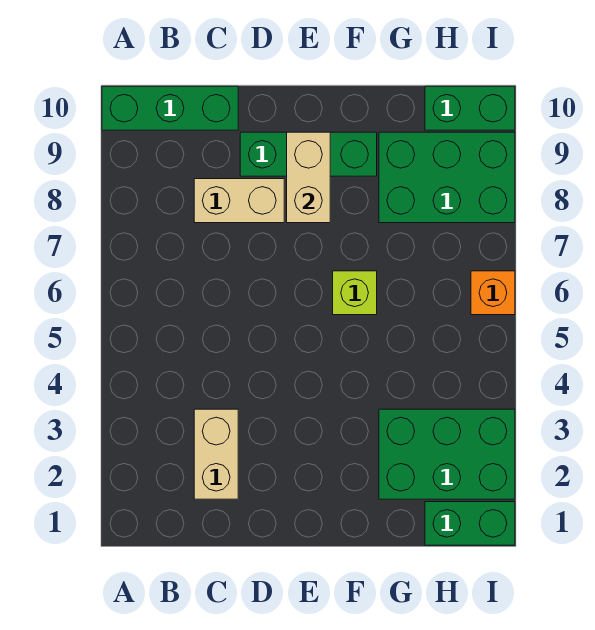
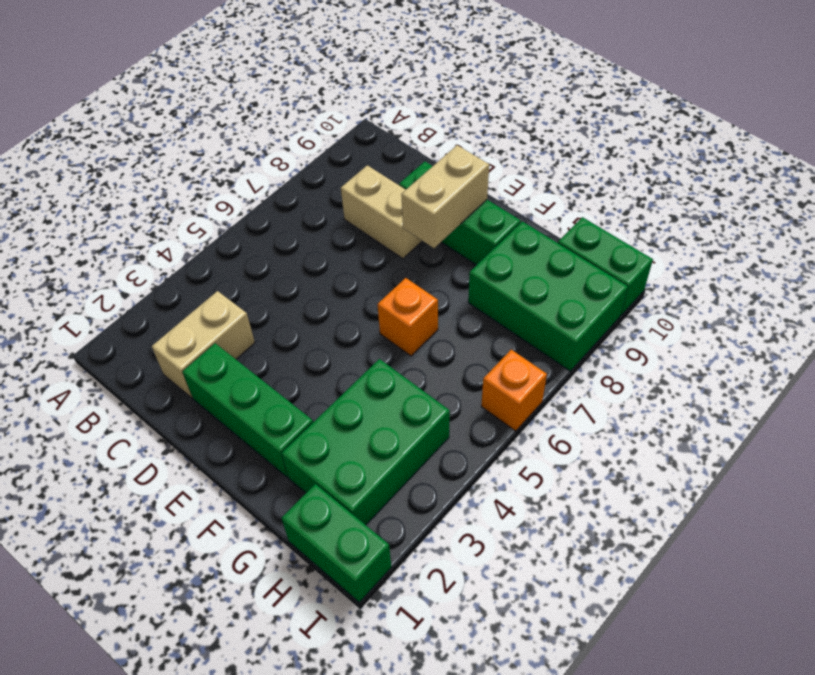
green 1x3 brick [102,86,238,130] -> green 1x3 brick moved to [182,343,313,477]
lime 1x1 brick [333,271,377,315] -> orange 1x1 brick [378,278,438,356]
green 2x3 brick [379,409,515,499] -> green 2x3 brick turned to [282,359,450,525]

